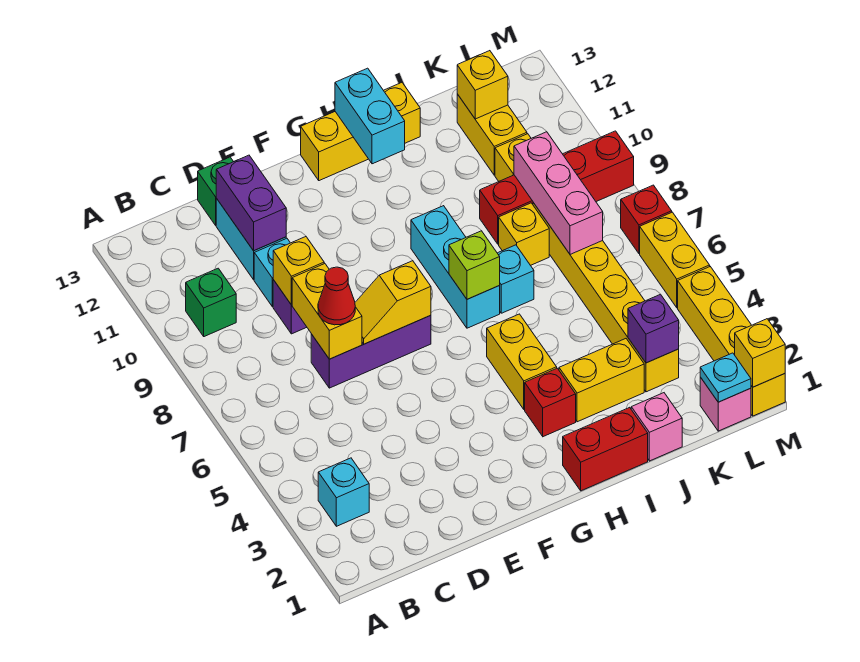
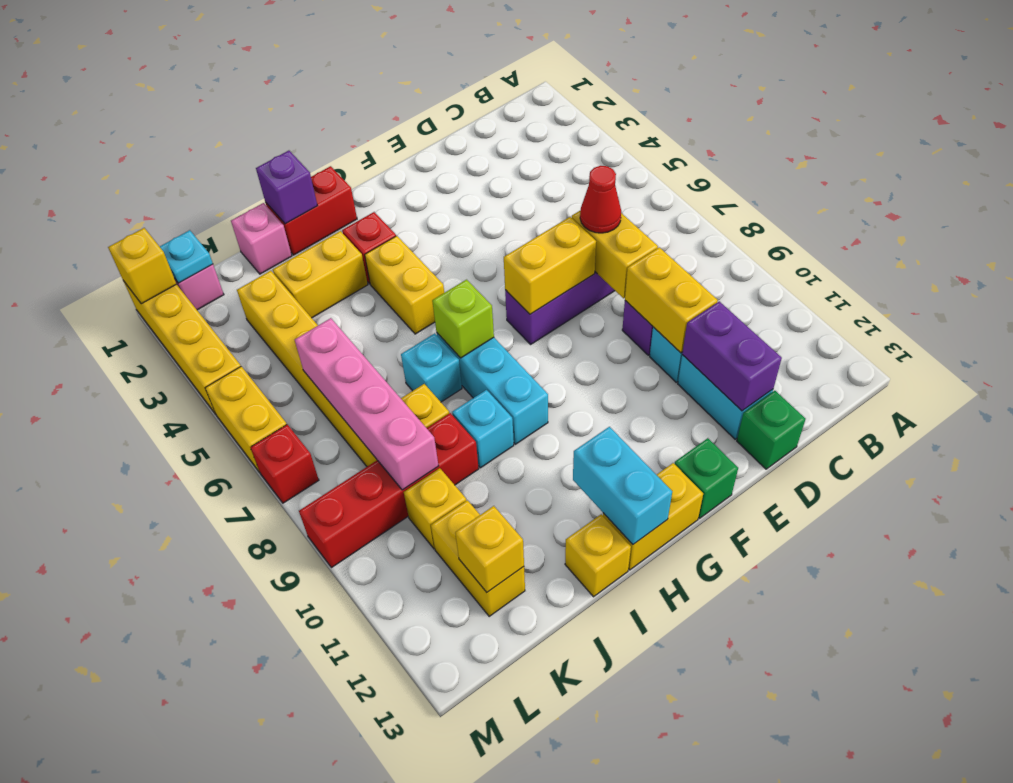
cyan 1x1 brick [318,458,369,526] -> cyan 1x1 brick moved to [452,390,514,468]
green 1x1 brick [186,268,236,337] -> green 1x1 brick moved to [675,438,738,518]
yellow 1x1 brick [273,237,324,305] -> yellow 1x2 brick [625,247,718,353]
yellow 1x2 slope [355,261,431,344] -> yellow 1x2 brick [504,217,596,314]
purple 1x1 brick [628,294,679,363] -> purple 1x1 brick moved to [256,151,317,224]
pink 1x3 brick [514,132,603,254] -> pink 1x4 brick [295,318,439,490]

